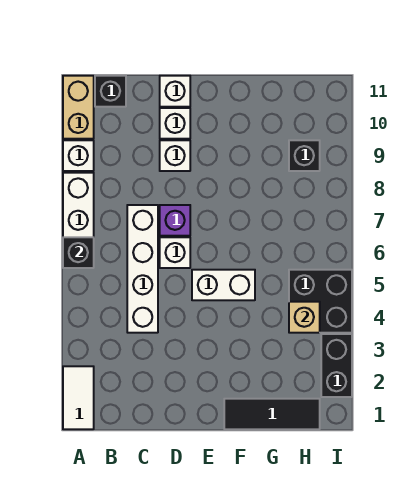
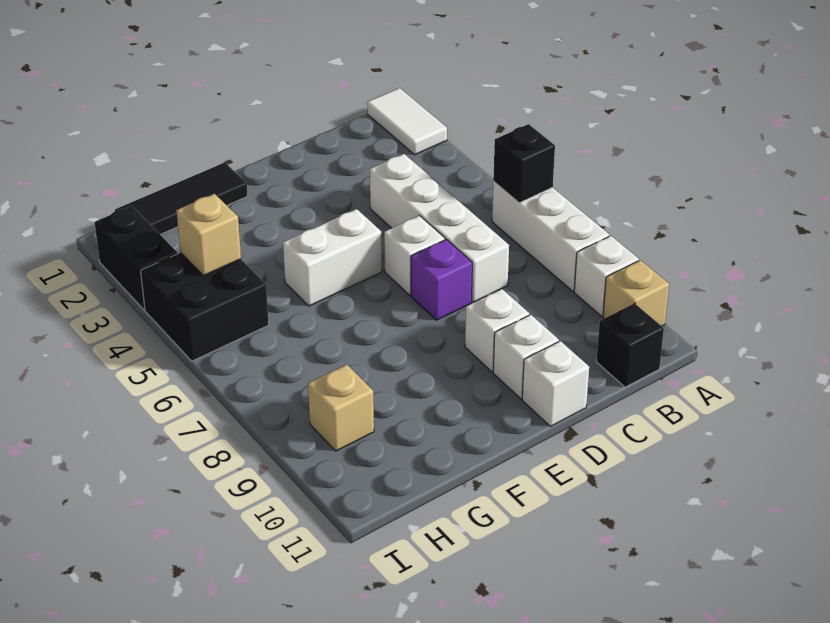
tan 1x2 brick [63,76,94,139] -> tan 1x1 brick [603,260,669,326]
black 1x1 brick [289,140,320,171] -> tan 1x1 brick [308,364,374,451]

